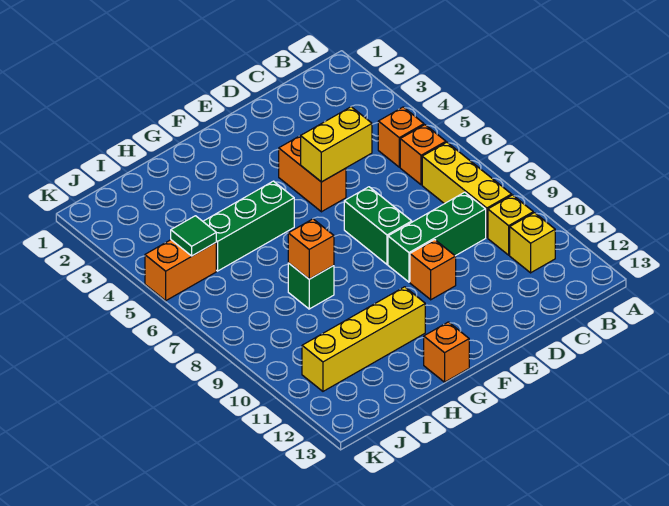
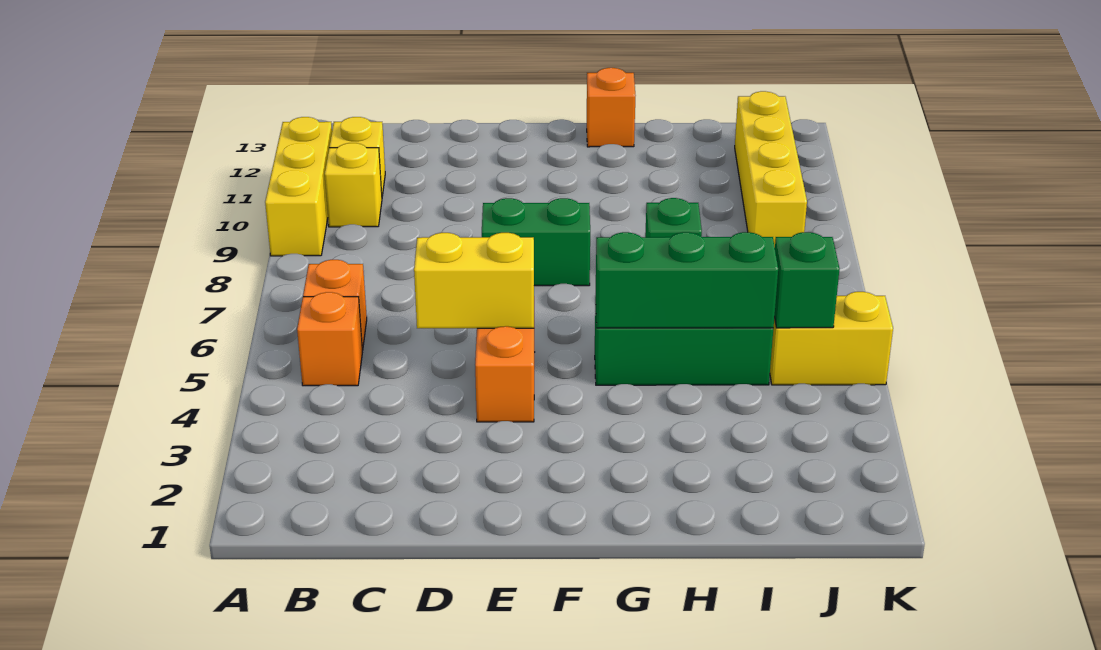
yellow 1x3 brick [422,142,512,237] -> yellow 1x3 brick moved to [265,117,332,256]
green 1x3 brick [388,192,486,282] -> green 1x3 brick moved to [596,232,778,328]
green 1x2 brick [344,187,412,264] -> green 1x2 brick turned to [482,198,590,286]
orange 1x1 brick [410,240,456,300] -> none
yellow 1x4 brick [302,287,425,391] -> yellow 1x4 brick turned to [735,91,807,247]
orange 1x1 brick [288,219,334,279] -> none
orange 1x2 brick [145,240,216,301] -> yellow 1x2 brick [770,292,893,385]
green 1x1 tile [171,216,216,256] -> green 1x1 brick [774,232,839,328]

